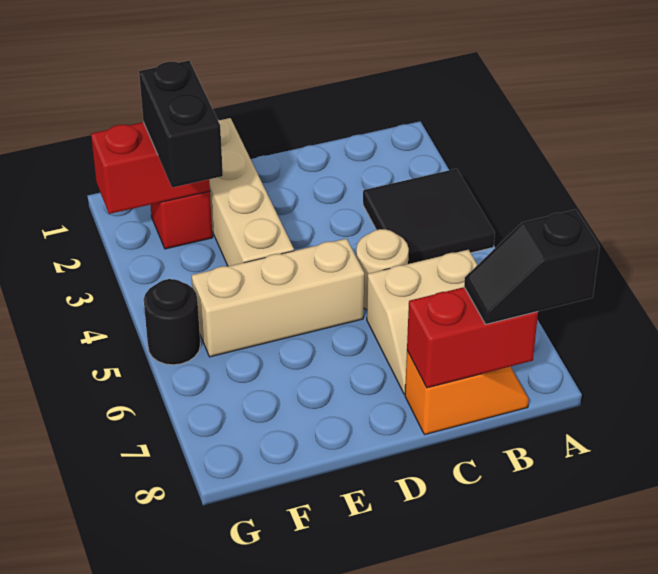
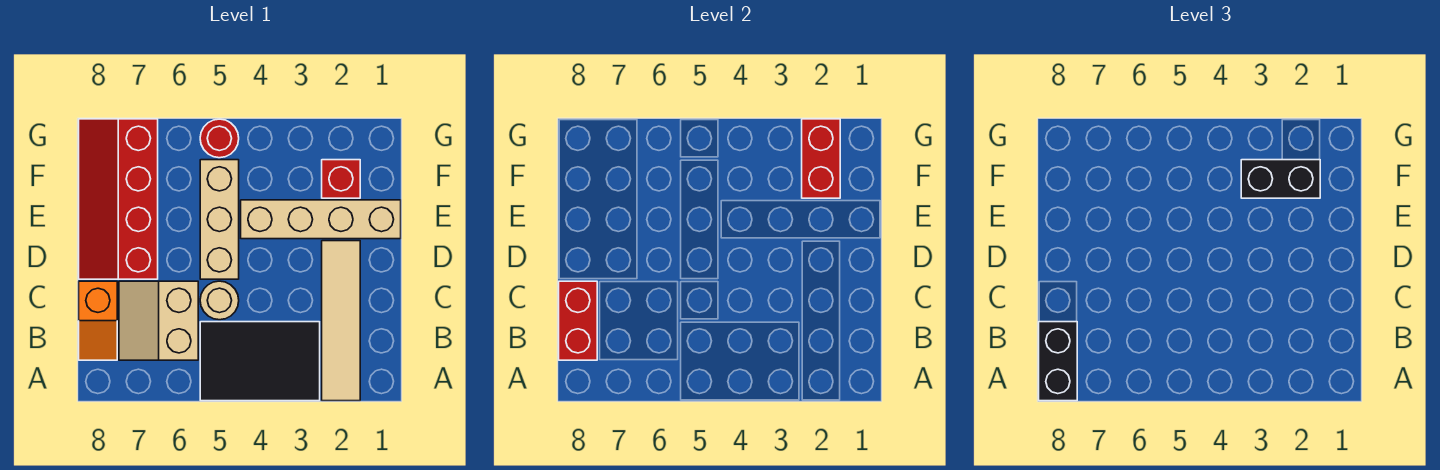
none -> tan 1x4 tile [322,241,360,401]
black 2x2 tile [363,169,495,264] -> black 2x3 tile [200,322,320,401]
black 1x2 slope [464,210,600,324] -> black 1x2 brick [1039,322,1077,401]
none -> red 2x4 slope [79,119,158,279]
black 1x1 round brick [144,279,200,365] -> red 1x1 round brick [200,119,239,158]

